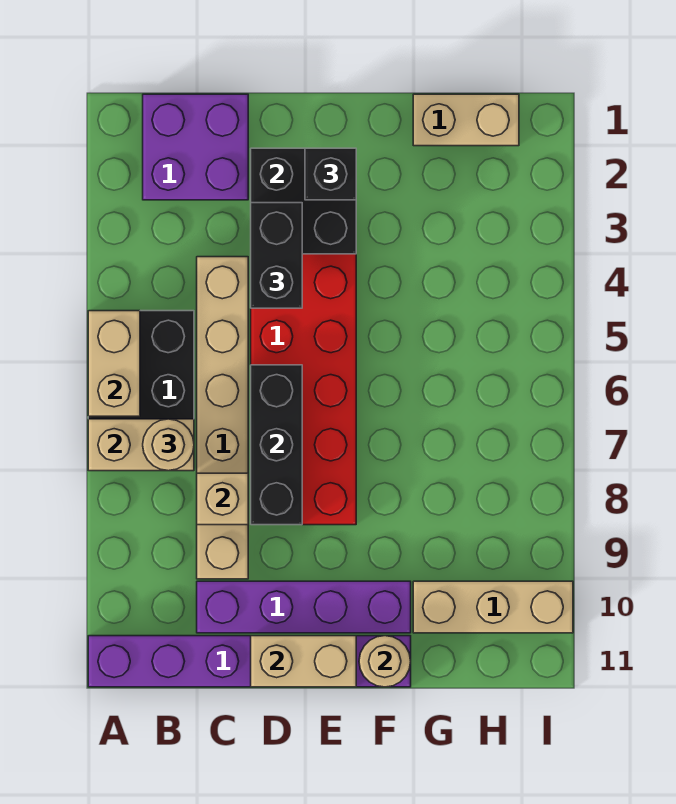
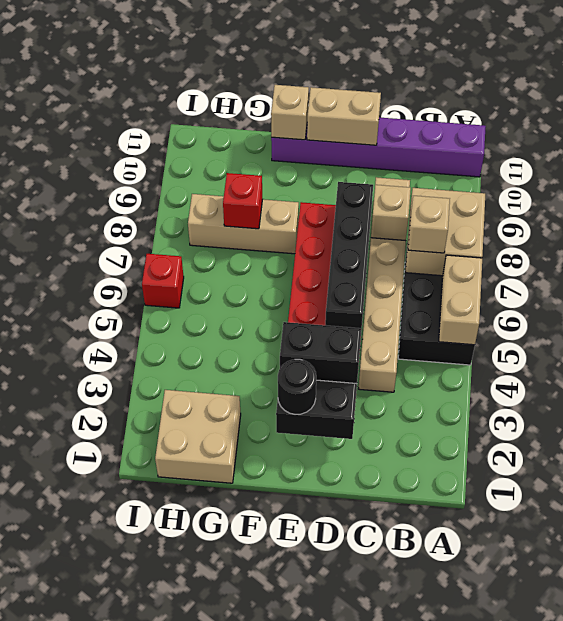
tan 1x2 brick [88,419,194,471] -> tan 2x2 brick [405,188,485,276]
purple 2x2 brick [143,94,248,200] -> none
tan 1x1 round brick [143,419,194,471] -> tan 1x1 brick [408,196,450,253]
purple 1x4 brick [197,581,411,633] -> none
black 1x2 brick [251,203,302,308] -> black 1x2 brick turned to [280,322,361,384]
black 1x3 brick [251,365,302,525] -> black 1x4 brick [325,182,373,329]
black 1x1 brick [305,148,356,200] -> black 1x1 round brick [278,359,316,415]
tan 1x1 round brick [359,636,411,687] -> tan 1x1 brick [271,85,309,140]
tan 1x2 brick [413,94,519,146] -> tan 2x2 brick [155,390,241,483]
none -> red 1x1 brick [223,173,262,229]
tan 1x3 brick [413,581,573,633] -> tan 1x3 brick moved to [188,194,299,254]
none -> red 1x1 brick [142,254,184,308]

